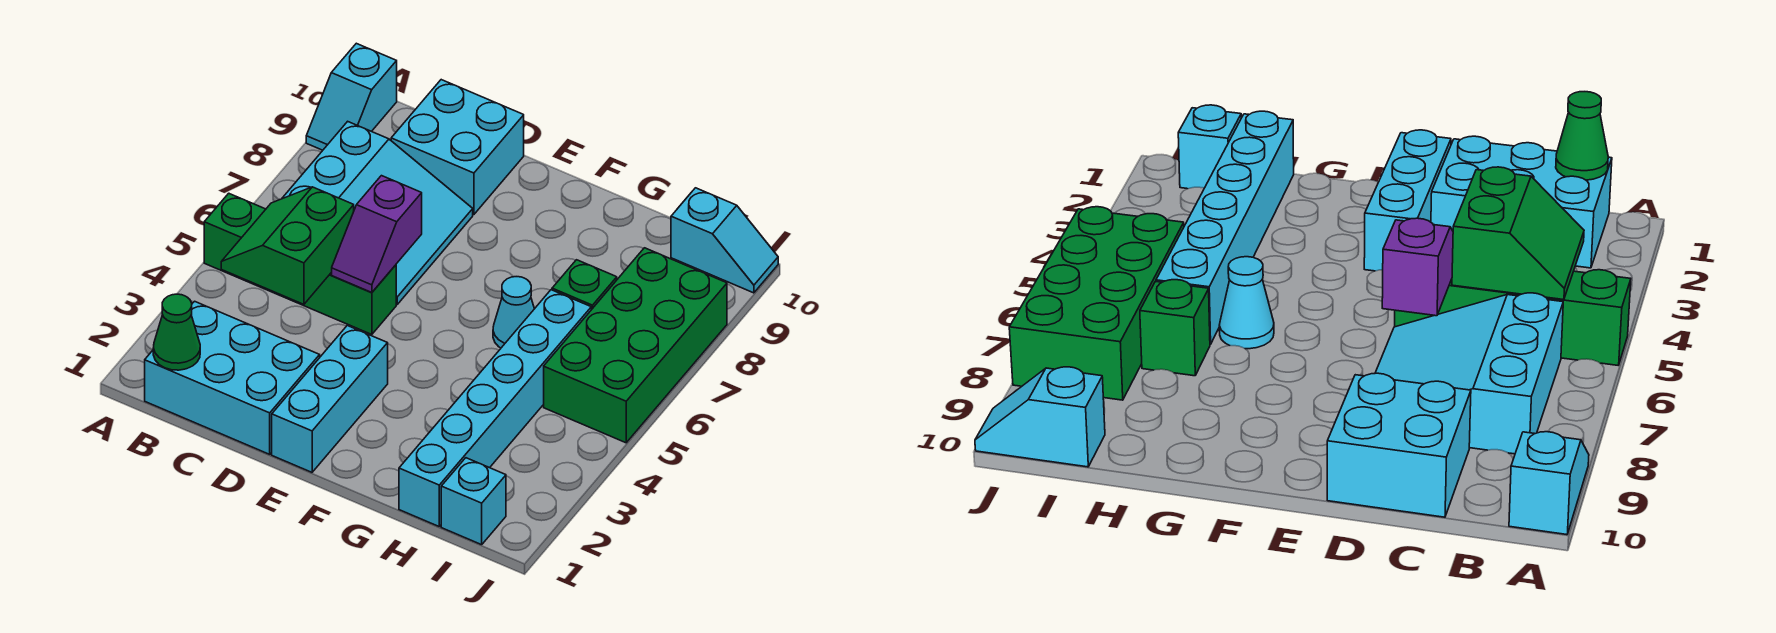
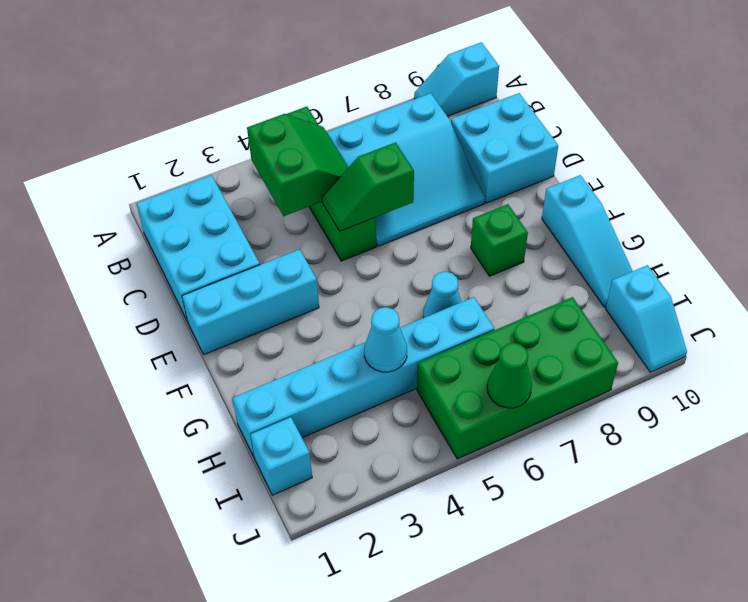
green 1x1 cone [153,294,200,370] -> green 1x1 cone moved to [487,343,532,408]
green 2x2 slope [221,187,354,304] -> green 2x2 slope turned to [247,114,349,216]
purple 1x2 slope [332,176,422,293] -> green 1x2 slope [322,143,414,231]
none -> cyan 1x3 slope [542,175,632,307]
none -> cyan 1x1 cone [364,307,407,372]
green 1x1 brick [552,260,617,310] -> green 1x1 brick moved to [471,204,528,276]

